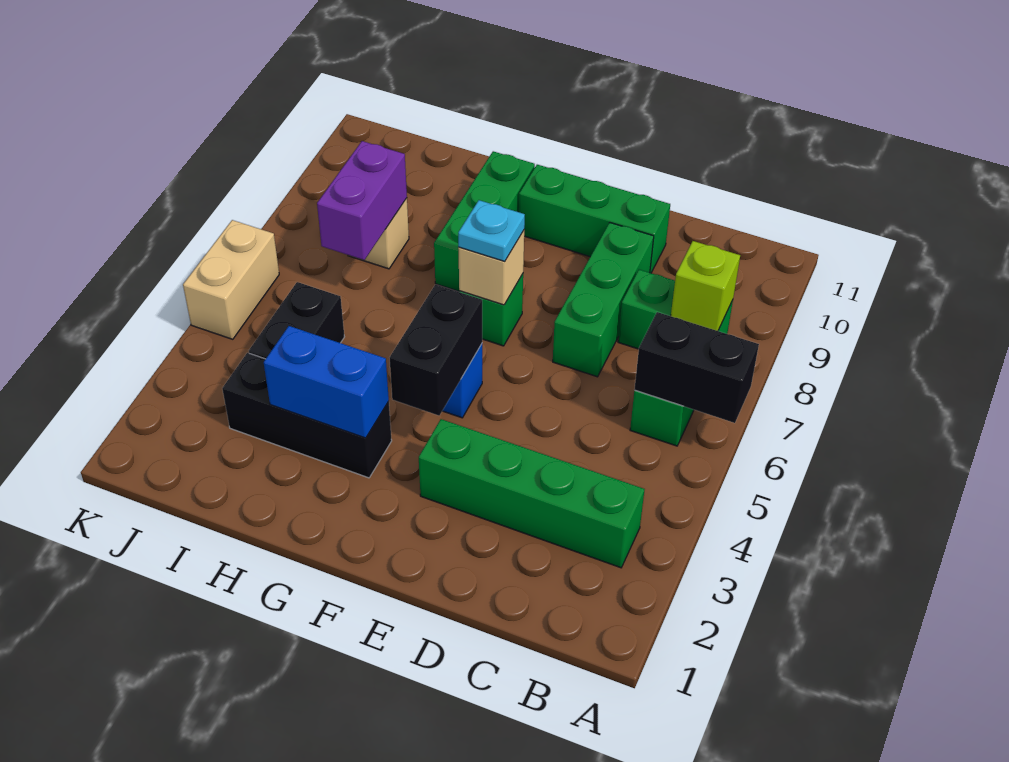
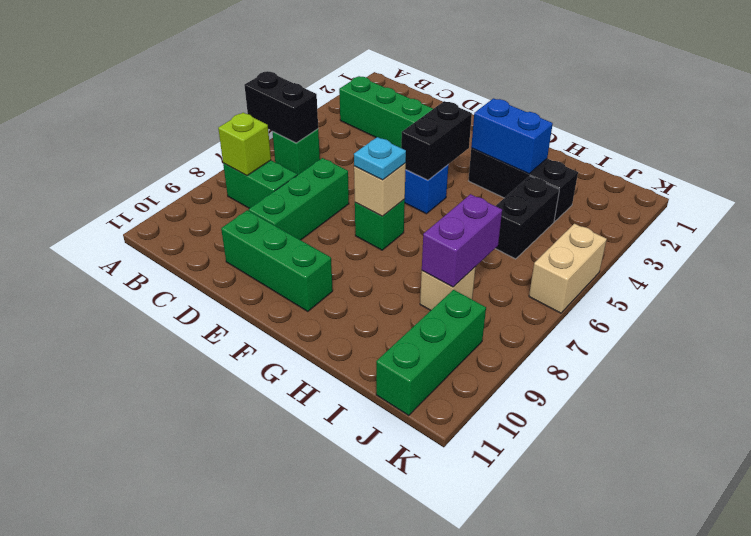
green 1x3 brick [434,151,535,291] -> green 1x3 brick moved to [376,290,486,415]

